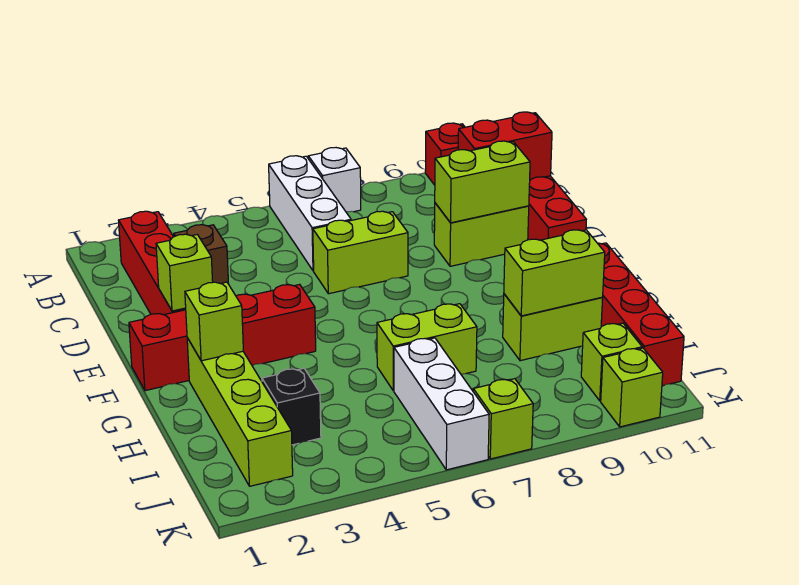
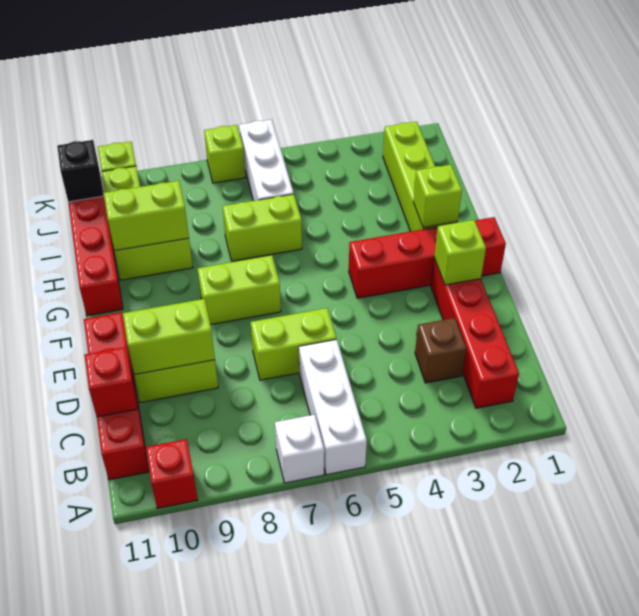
red 1x2 brick [458,112,552,180] -> red 1x1 brick [84,347,137,417]
none -> lime 1x2 brick [197,255,281,325]
black 1x1 brick [262,368,321,445] -> black 1x1 brick moved to [57,140,104,202]

